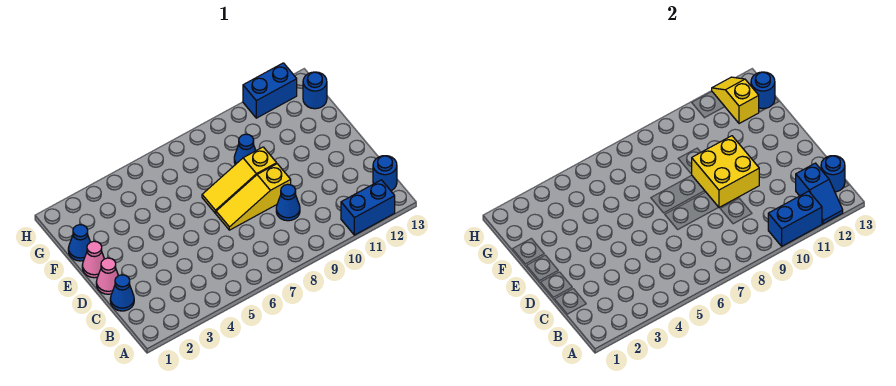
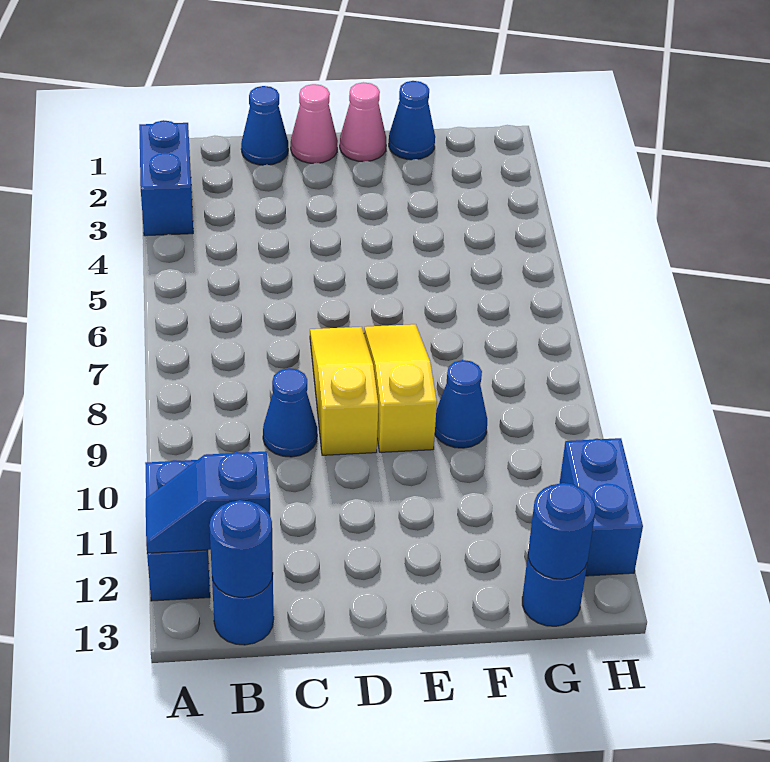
blue 1x2 brick [768,191,822,246] -> blue 1x2 brick moved to [139,120,193,236]
yellow 2x2 brick [691,136,759,207] -> none
yellow 1x2 slope [712,77,759,124] -> none

